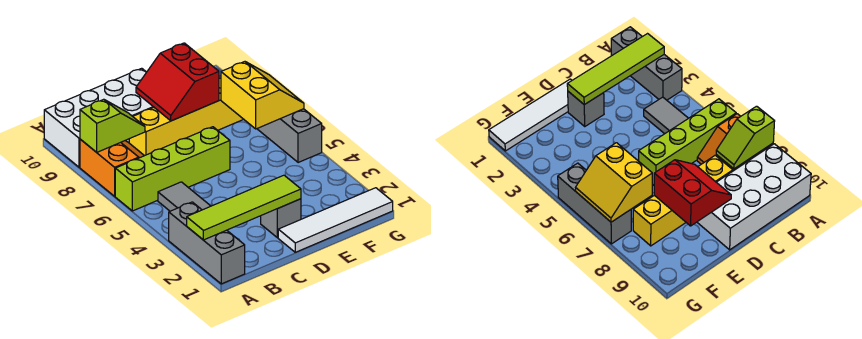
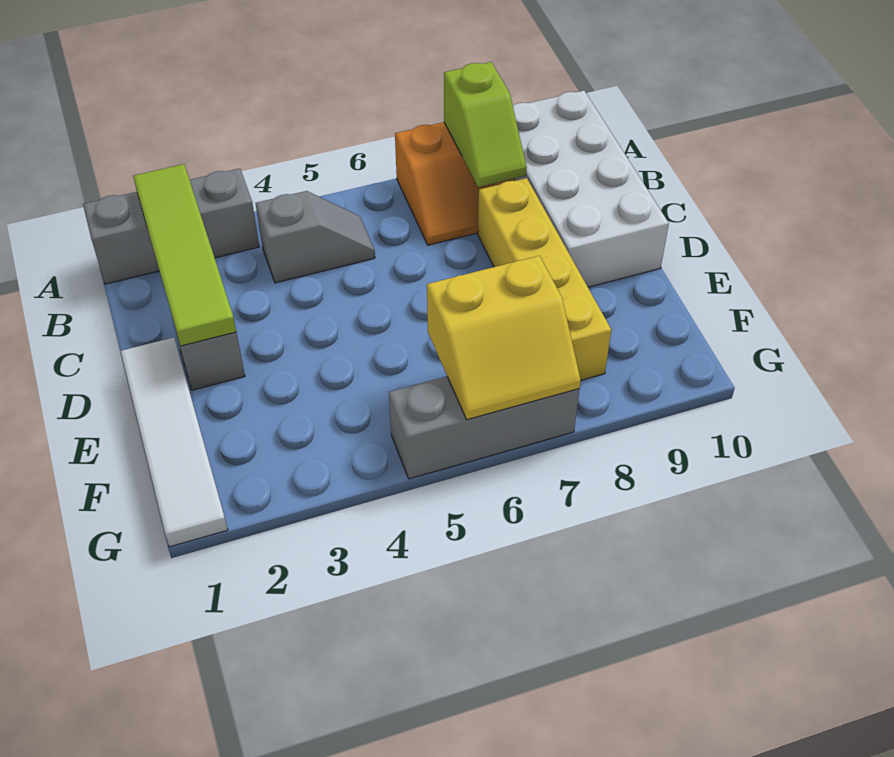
lime 1x4 brick [115,127,230,211] -> none
grey 1x2 tile [158,182,210,211] -> grey 1x2 slope [256,191,375,283]
red 2x2 slope [136,43,219,121] -> none

